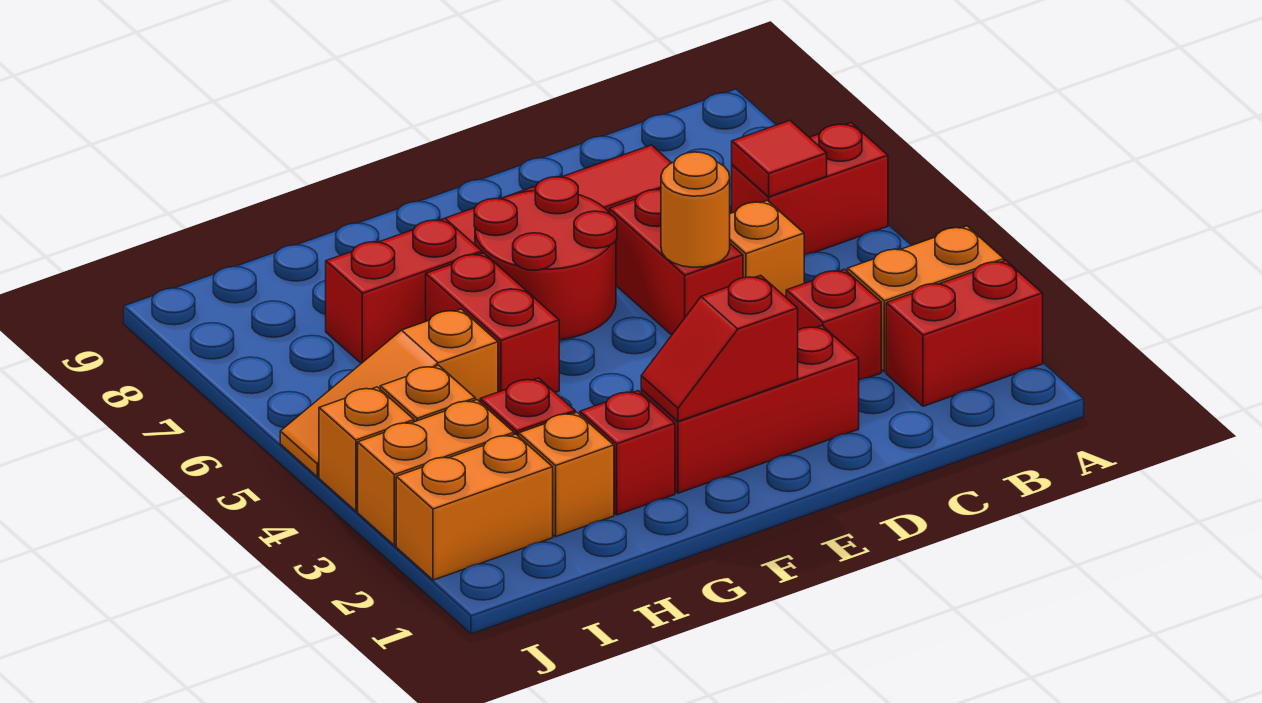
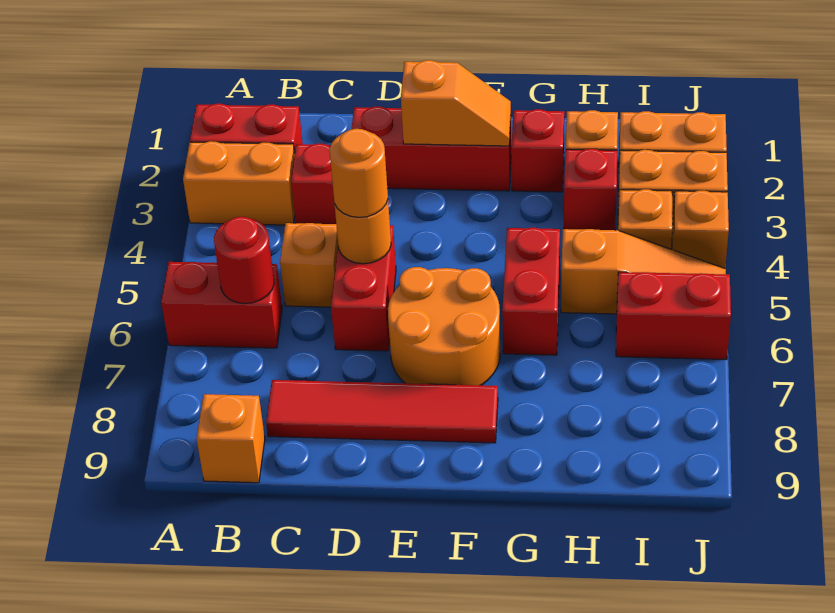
red 1x1 tile [732,120,827,197] -> red 1x1 round brick [214,217,274,303]
none -> orange 1x1 brick [196,394,265,483]
none -> orange 1x1 round brick [329,129,388,217]
red 1x2 slope [641,275,798,421] -> orange 1x2 slope [401,60,511,146]
red 2x2 round brick [474,177,617,340] -> orange 2x2 round brick [388,267,500,385]
red 1x2 brick [326,219,482,363] -> red 1x2 brick moved to [616,272,731,360]

